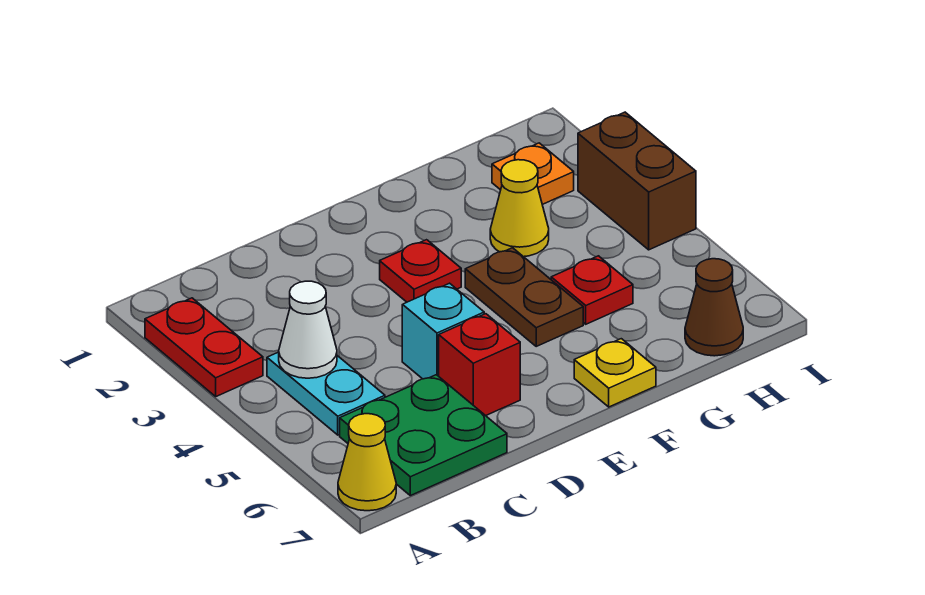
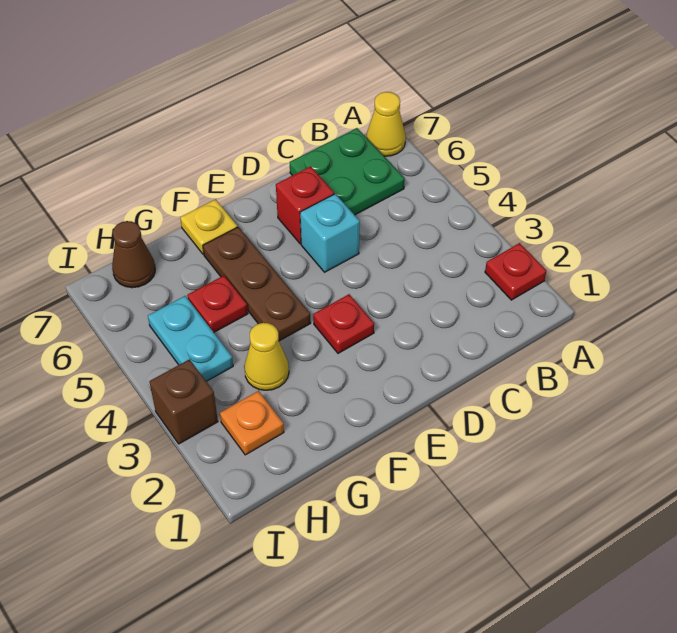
red 1x2 plate [145,298,263,396] -> red 1x1 plate [485,243,546,300]
cyan 1x2 plate [267,352,385,435] -> cyan 1x2 plate moved to [148,296,233,381]
white 1x1 cone [279,281,337,378] -> none
brown 1x2 plate [465,248,583,346] -> brown 1x3 plate [203,227,311,341]
brown 1x2 brick [578,112,696,250] -> brown 1x1 brick [149,359,218,444]

